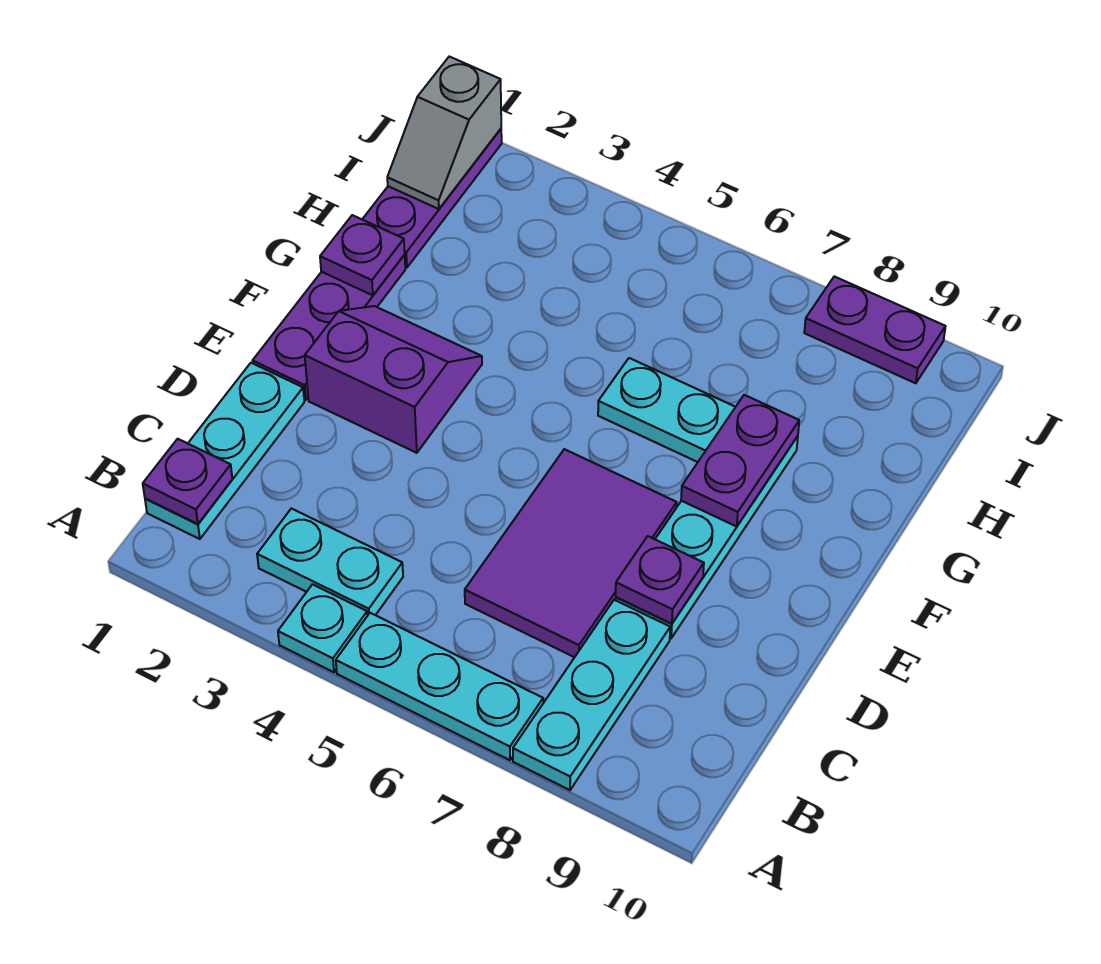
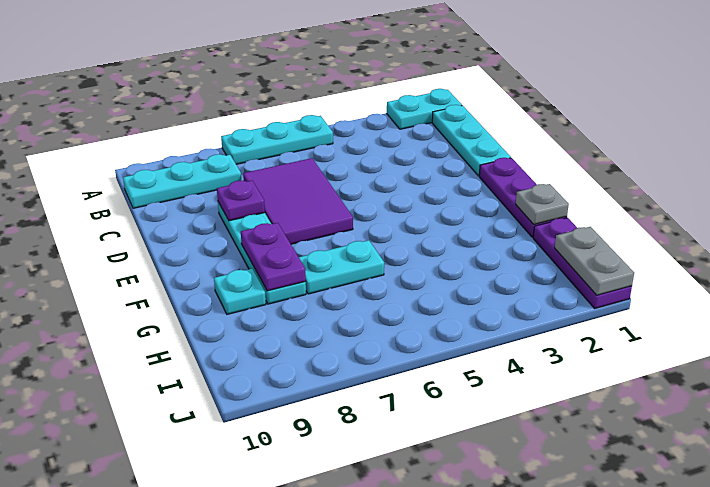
cyan 1x1 plate [278,584,367,672] -> cyan 1x1 plate moved to [214,269,266,314]
cyan 1x3 plate [513,600,670,790] -> cyan 1x3 plate turned to [123,154,241,208]
purple 1x1 plate [143,439,232,524] -> none
cyan 1x2 plate [257,508,403,616] -> cyan 1x2 plate moved to [387,89,462,129]
purple 2x2 slope [305,306,482,453] -> none
purple 1x1 plate [320,215,405,295] -> grey 1x1 plate [516,184,569,224]
grey 1x2 slope [387,57,501,209] -> grey 1x2 plate [555,227,634,295]
purple 1x2 plate [804,276,945,383] -> none

